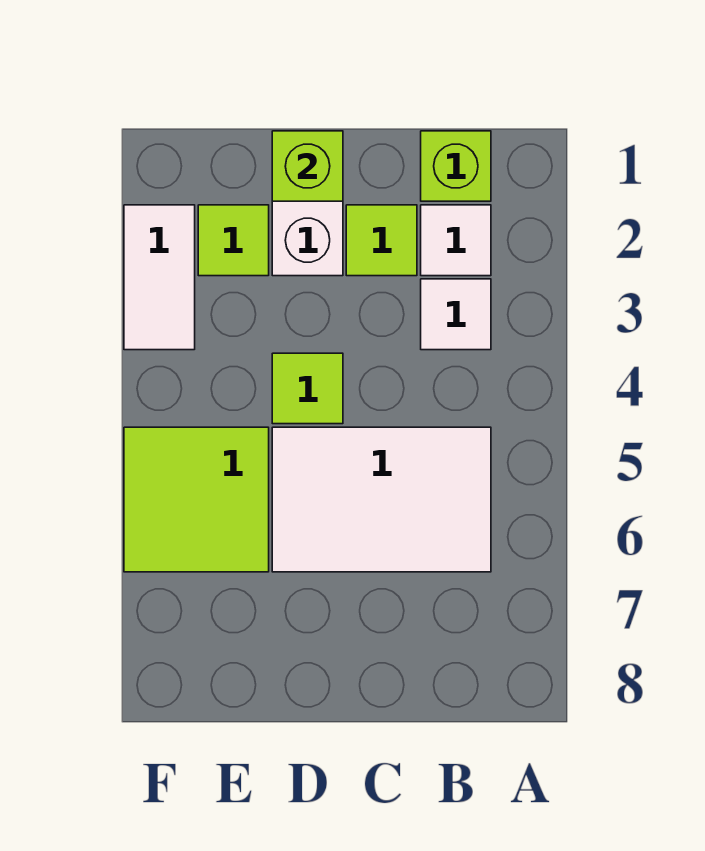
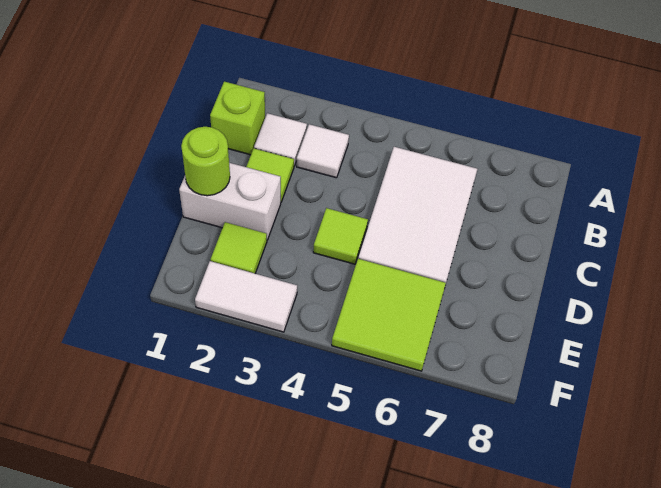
lime 1x1 brick [272,131,343,201] -> lime 1x1 round brick [181,127,230,196]

